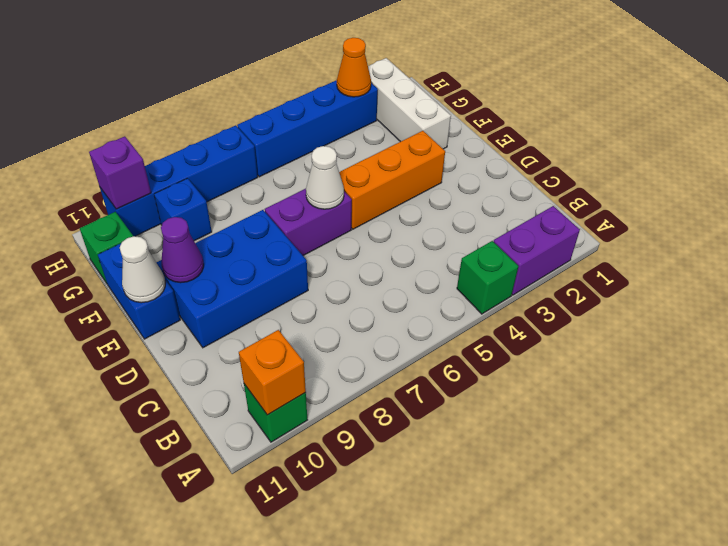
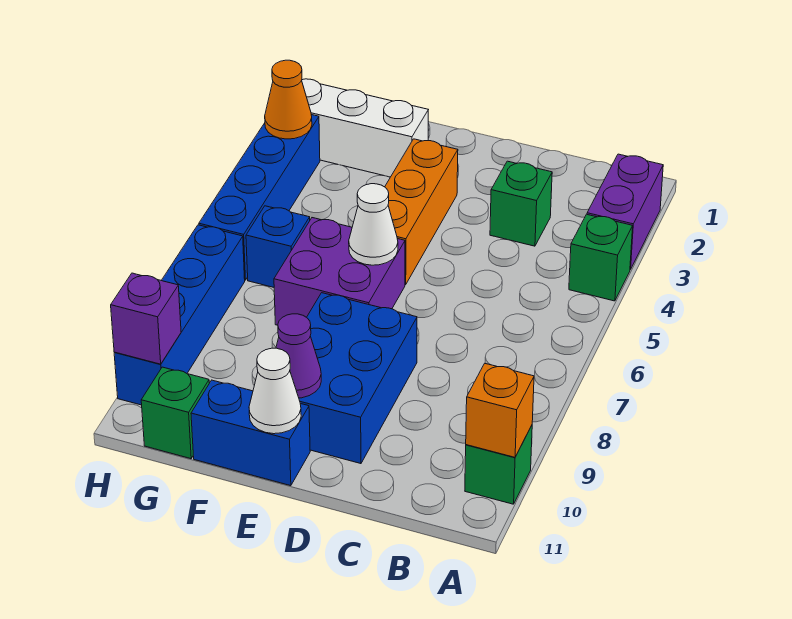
none -> green 1x1 brick [490,161,552,246]
purple 1x2 brick [265,189,352,256] -> purple 2x2 brick [274,218,405,325]
blue 1x1 brick [154,178,212,241] -> blue 1x1 brick moved to [246,206,310,287]

